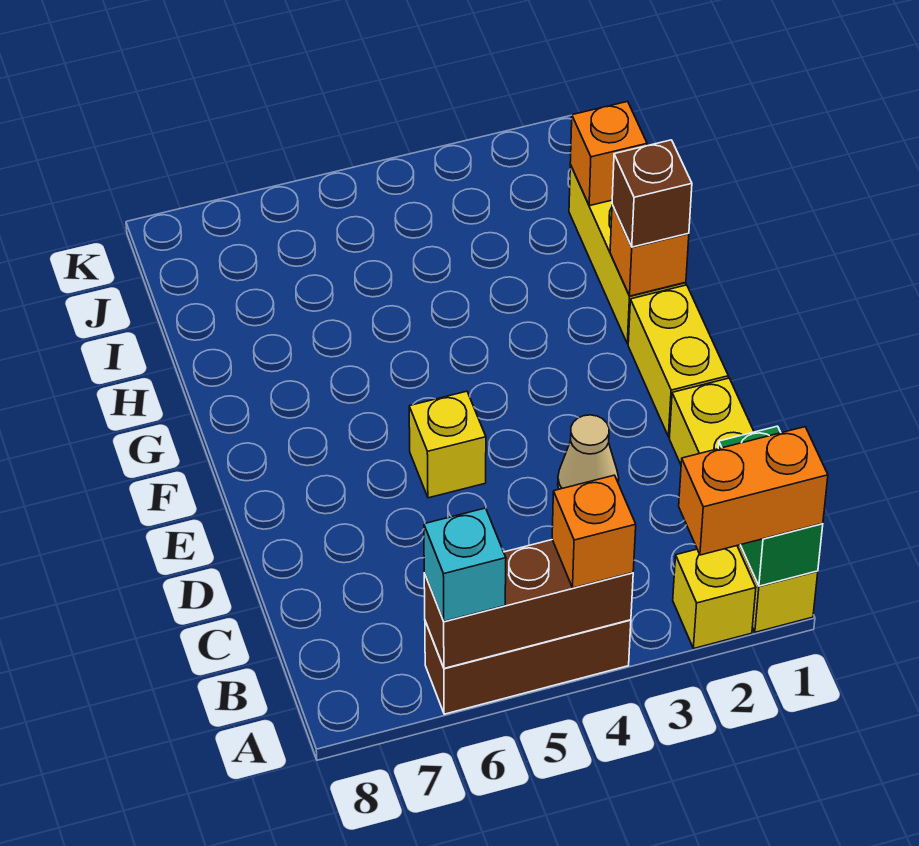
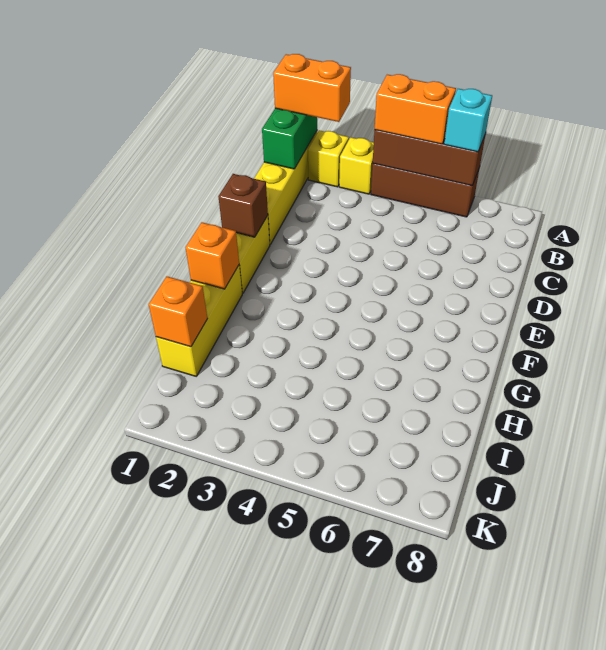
orange 1x1 brick [552,475,636,588] -> orange 1x2 brick [375,74,456,144]
tan 1x1 cone [558,415,619,489] -> none
yellow 1x1 brick [409,391,486,498] -> yellow 1x1 brick moved to [339,137,374,194]
brown 1x1 brick [612,140,692,247] -> brown 1x1 brick moved to [218,174,268,237]

